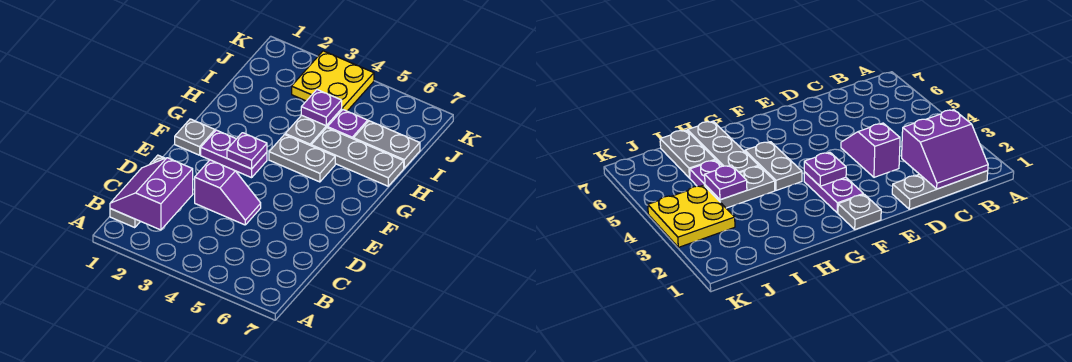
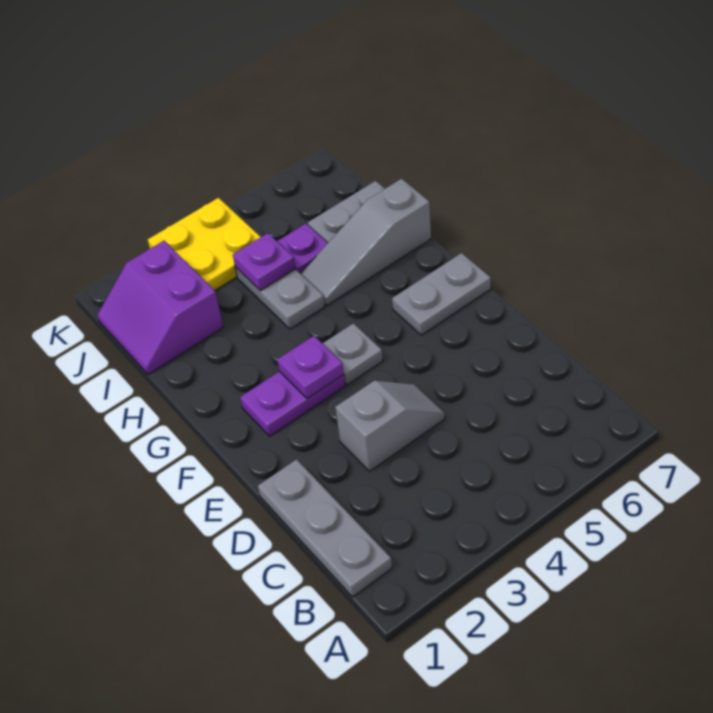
purple 2x2 slope [110,158,193,230] -> purple 2x2 slope moved to [97,241,223,375]
purple 1x2 slope [195,160,261,225] -> grey 1x2 slope [335,381,445,471]
grey 1x1 plate [175,119,215,155] -> grey 1x1 plate moved to [323,323,383,385]
grey 1x2 plate [269,135,335,182] -> grey 1x2 plate moved to [392,253,491,335]
grey 1x3 plate [311,128,404,186] -> grey 1x3 slope [300,179,431,305]

